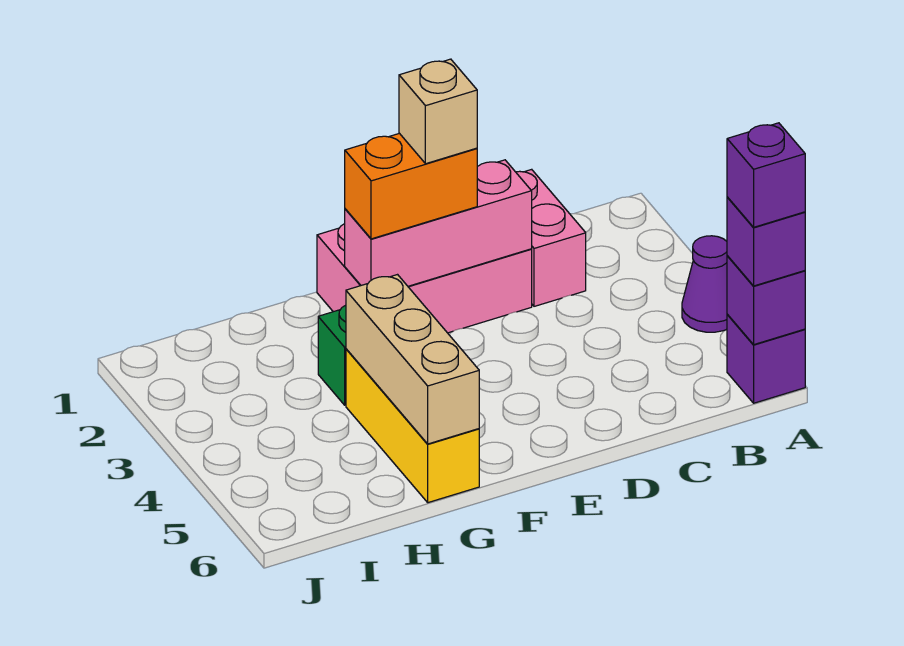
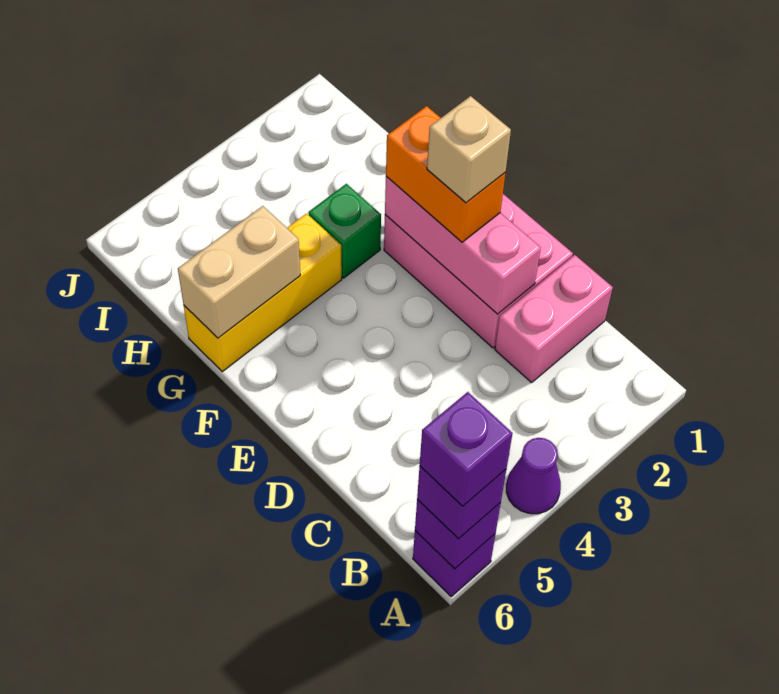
tan 1x3 brick [346,275,479,444] -> tan 1x2 brick [178,206,300,338]

